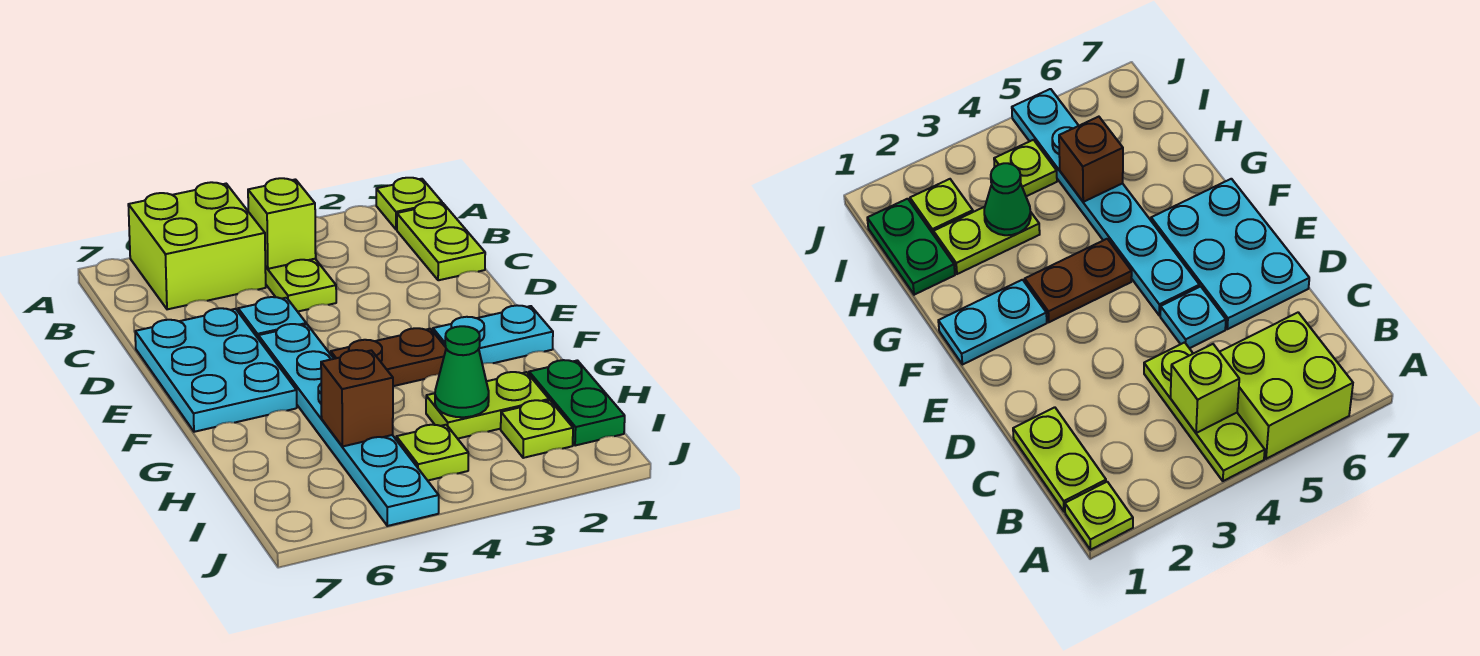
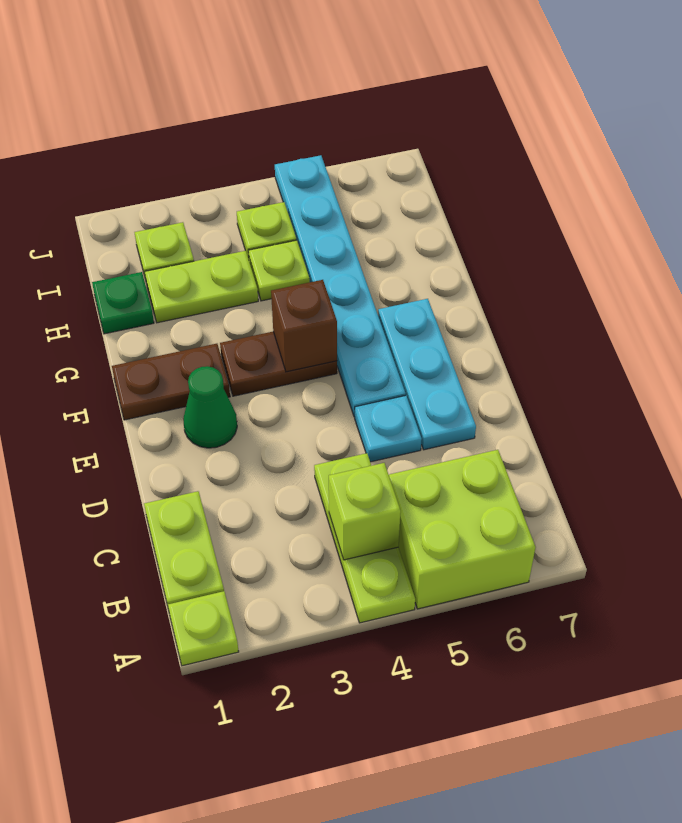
cyan 2x3 plate [135,308,297,432] -> cyan 1x3 plate [378,299,476,450]
cyan 1x2 plate [433,305,553,364] -> brown 1x2 plate [112,344,230,420]
green 1x2 plate [529,360,625,446] -> green 1x1 plate [92,272,154,334]
green 1x1 cone [435,326,489,417] -> green 1x1 cone moved to [183,366,237,448]
none -> lime 1x1 plate [248,240,310,301]
brown 1x1 brick [321,350,393,447] -> brown 1x1 brick moved to [271,280,337,372]

